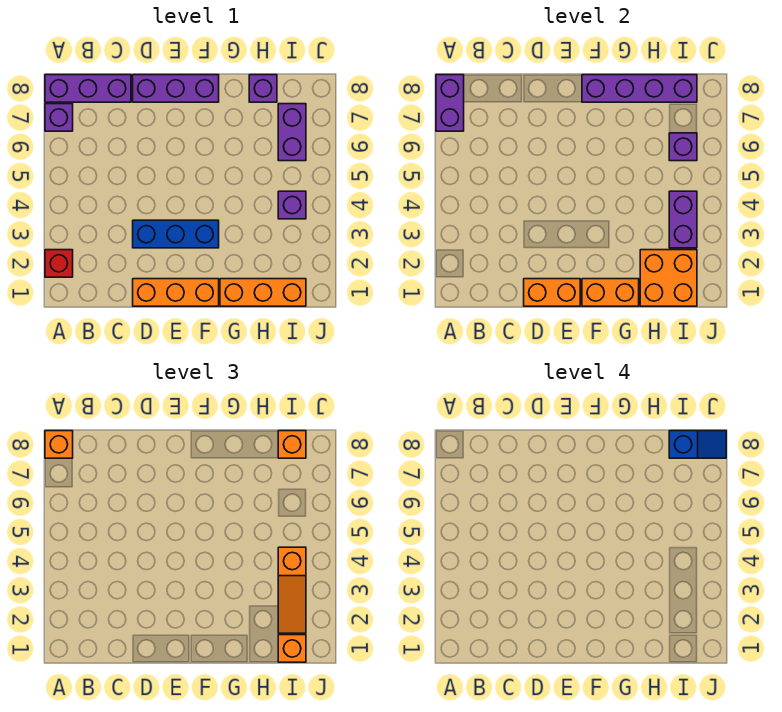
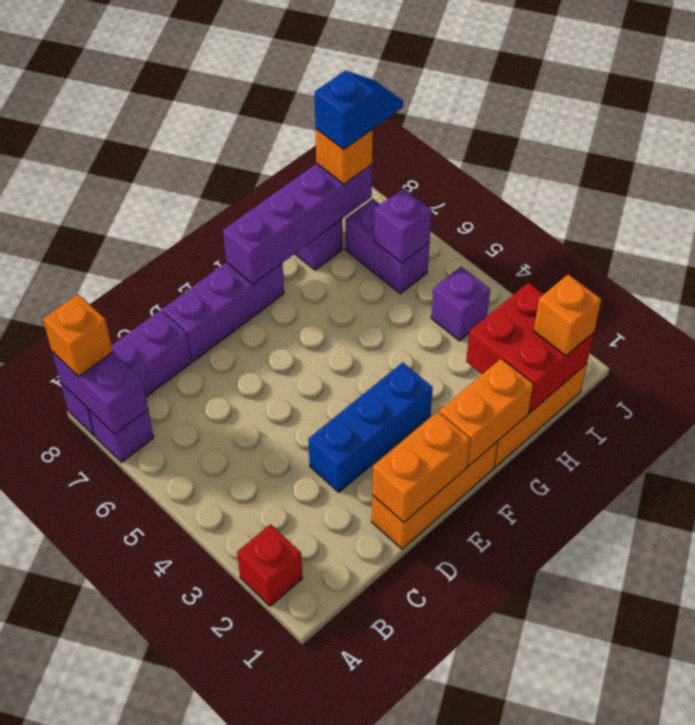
orange 2x2 brick [640,250,697,306] -> red 2x2 brick [466,283,594,413]
orange 1x3 slope [278,547,306,633] -> none
purple 1x2 brick [669,191,697,248] -> none

